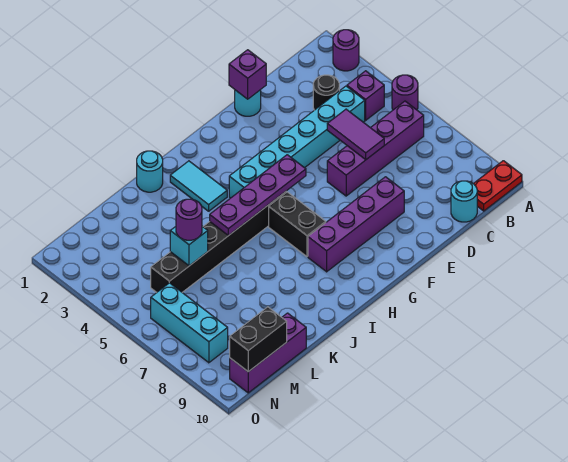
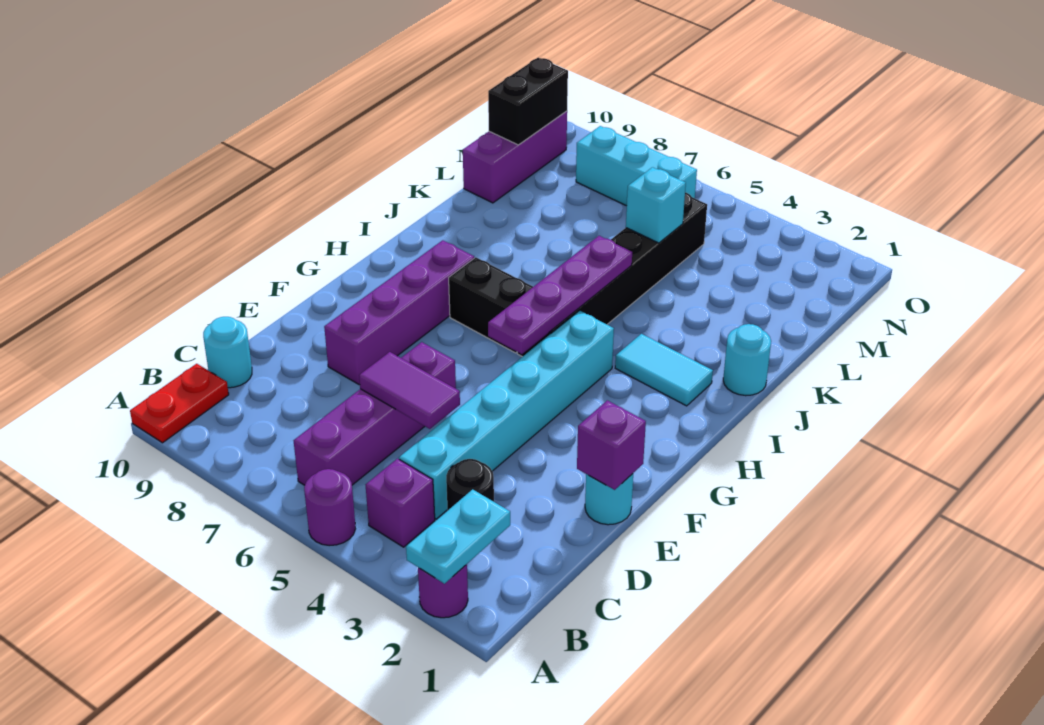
none -> cyan 1x2 plate [406,489,510,584]
purple 1x1 round brick [176,199,202,240] -> none

